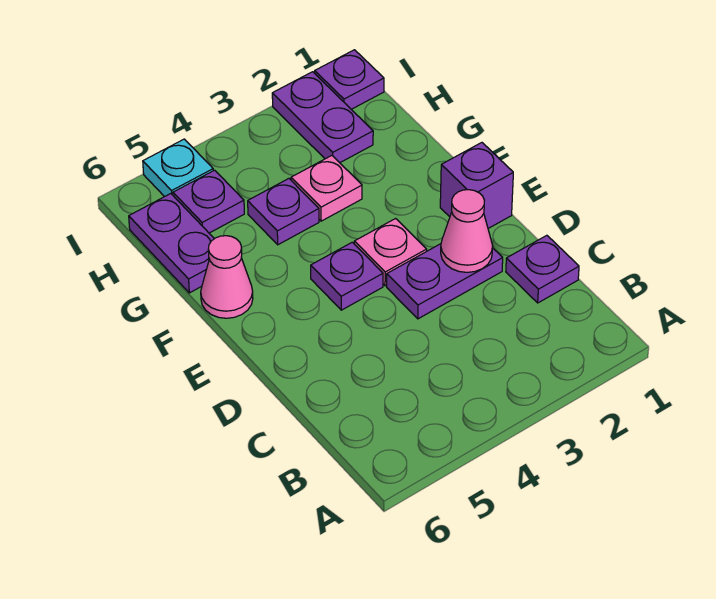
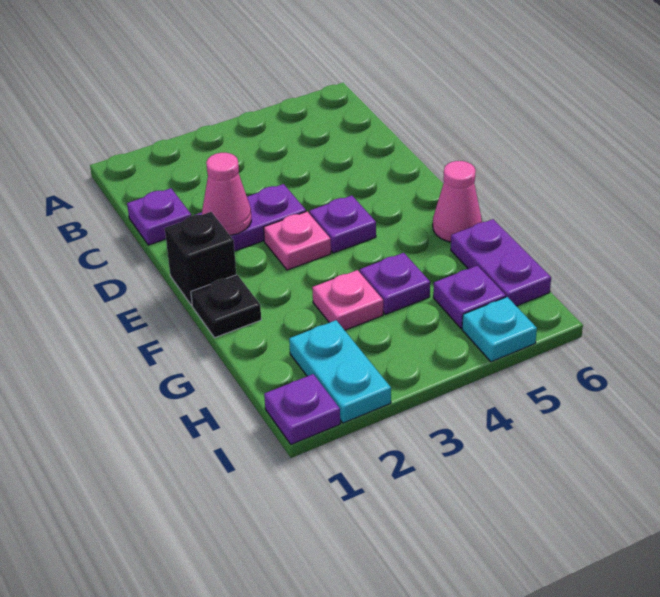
purple 1x1 brick [440,143,513,228] -> black 1x1 brick [165,212,236,305]
none -> black 1x1 plate [191,275,261,338]
purple 1x2 plate [272,72,373,163] -> cyan 1x2 plate [289,320,391,423]

